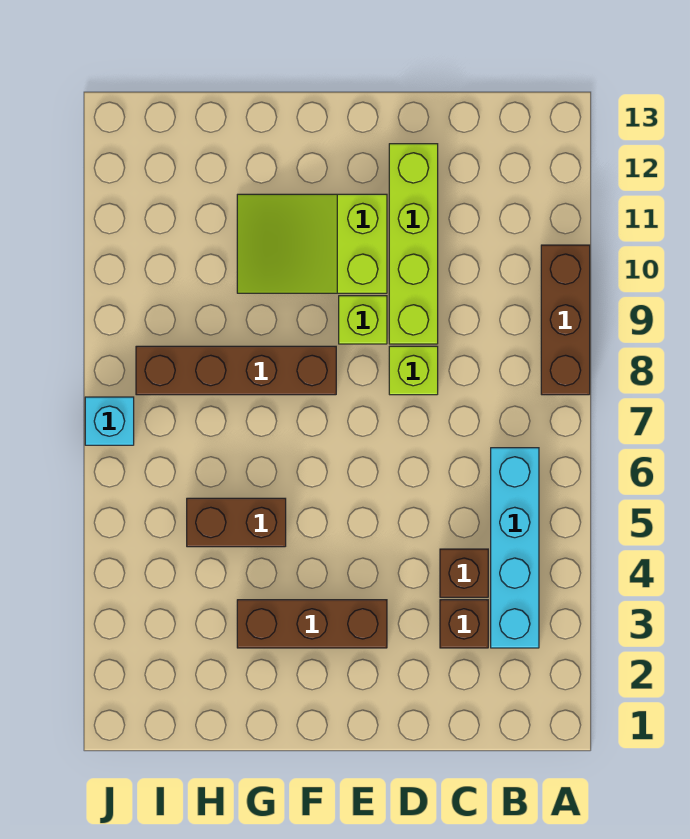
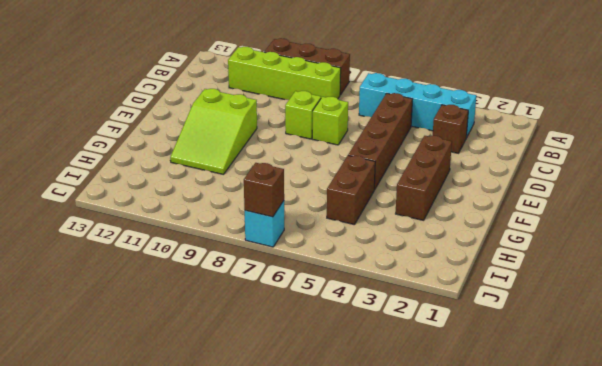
brown 1x1 brick [440,549,488,597] -> brown 1x1 brick moved to [244,163,284,217]
lime 1x4 brick [389,144,438,344] -> lime 1x4 brick moved to [228,47,341,100]
lime 1x1 brick [339,296,387,344] -> lime 1x1 brick moved to [312,97,348,145]
brown 1x4 brick [136,346,336,395] -> brown 1x4 brick moved to [348,93,413,190]

